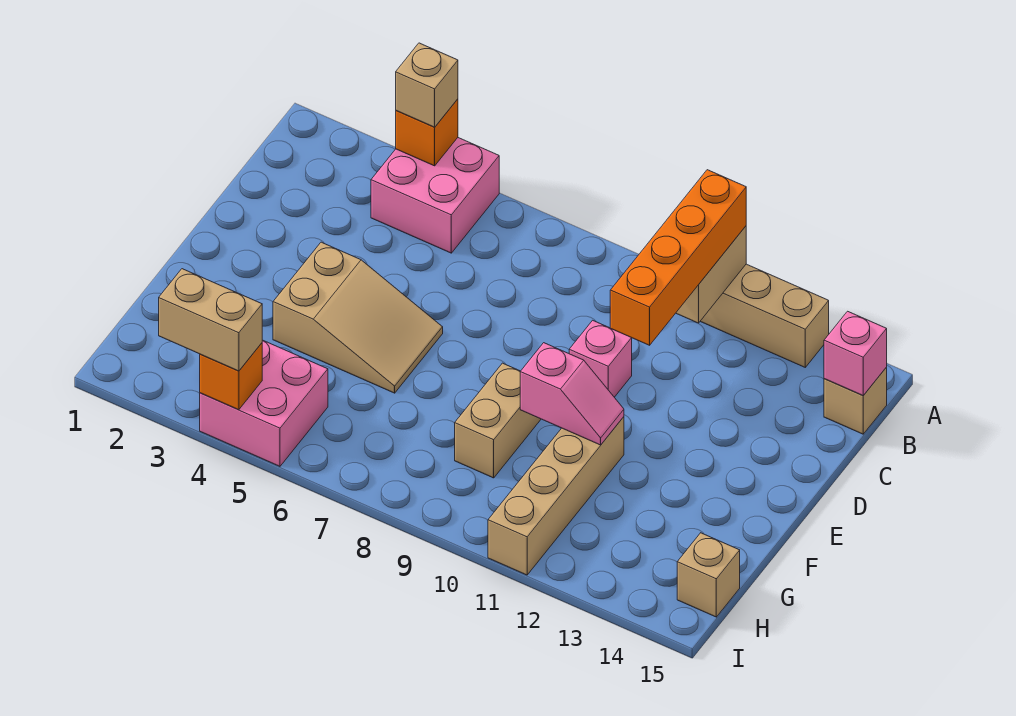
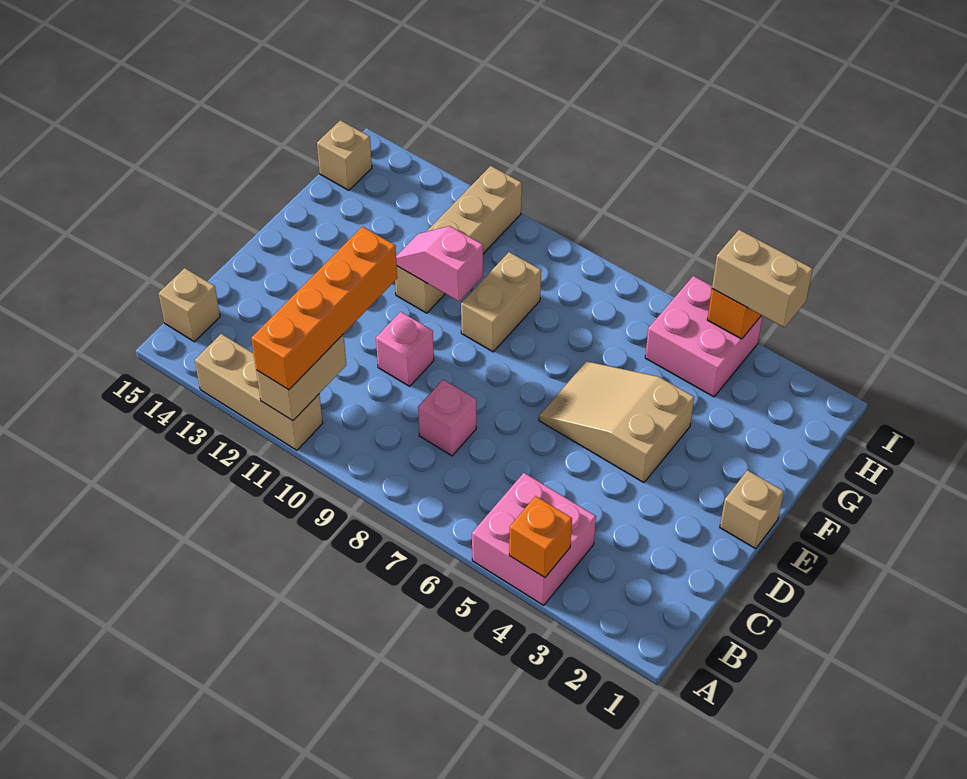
tan 1x1 brick [396,43,458,127] -> tan 1x1 brick moved to [720,470,784,549]
pink 1x1 brick [824,311,887,396] -> pink 1x1 brick moved to [418,380,476,456]

